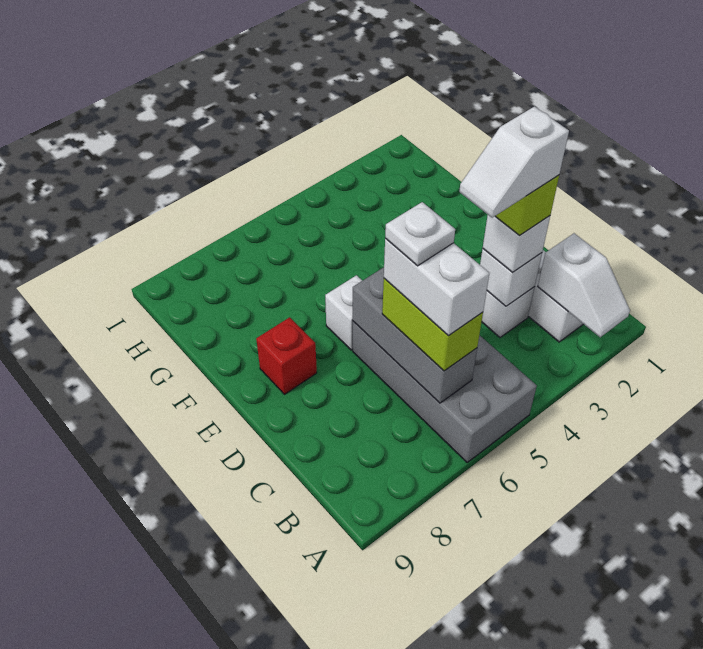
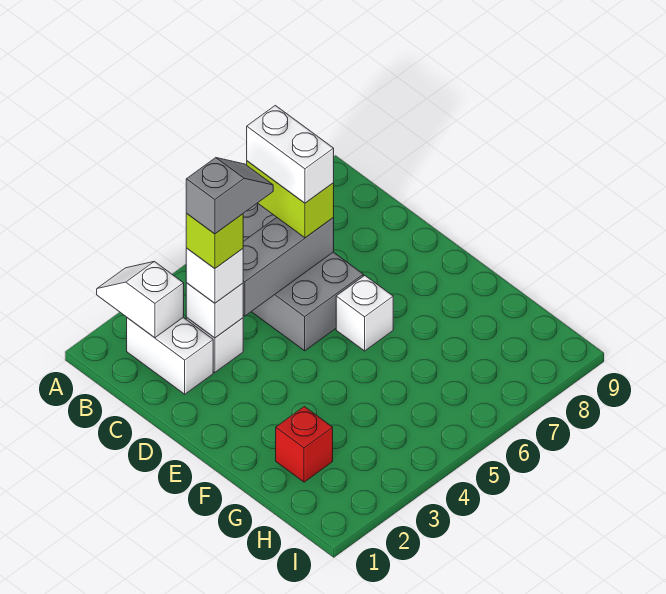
grey 1x3 brick [353,267,477,403] -> grey 1x3 brick turned to [243,217,334,316]
white 1x2 slope [459,107,569,218] -> grey 1x2 slope [186,158,273,234]
white 1x1 plate [385,202,455,266] -> none
red 1x1 brick [256,317,317,394] -> red 1x1 brick moved to [276,406,333,482]

